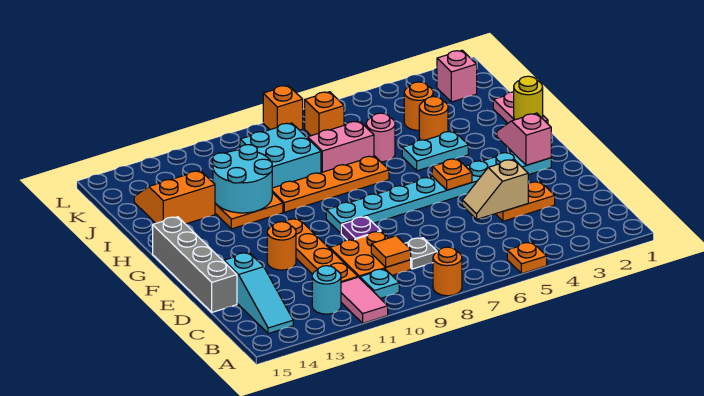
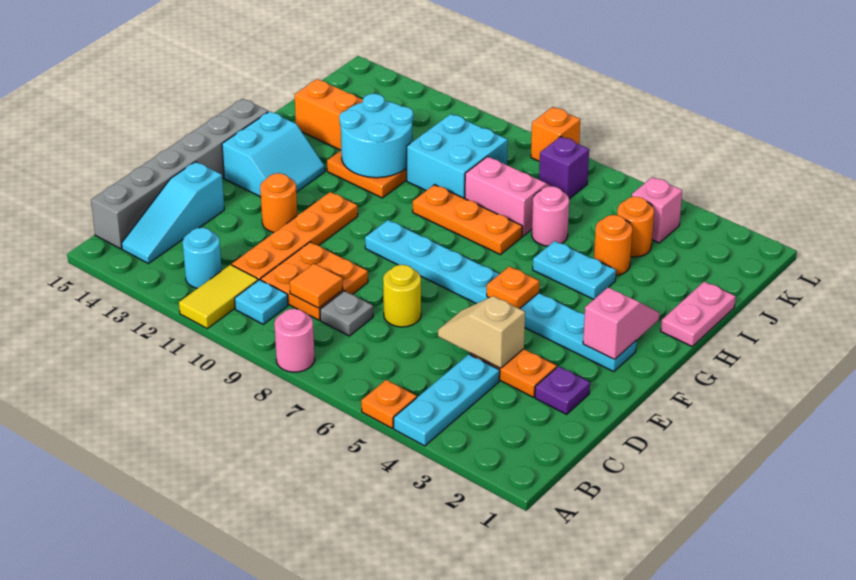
none -> cyan 1x3 plate [394,354,500,446]
orange 1x1 round brick [433,247,462,296] -> pink 1x1 round brick [274,309,315,372]
pink 1x2 tile [341,277,388,323] -> yellow 1x2 tile [179,265,258,329]
grey 1x4 brick [153,217,237,312] -> grey 1x6 brick [91,99,268,249]
purple 1x1 plate [341,217,381,240] -> purple 1x1 plate moved to [535,366,590,414]
none -> cyan 2x2 slope [222,111,325,197]
yellow 1x1 round brick [514,76,543,120] -> yellow 1x1 round brick moved to [383,265,421,327]
orange 1x4 plate [272,156,389,212] -> orange 1x3 plate [413,185,522,255]
pink 1x1 brick [437,50,477,102] -> pink 1x1 brick moved to [632,177,682,243]
orange 1x1 brick [305,92,344,136] -> purple 1x1 brick [539,136,589,199]

